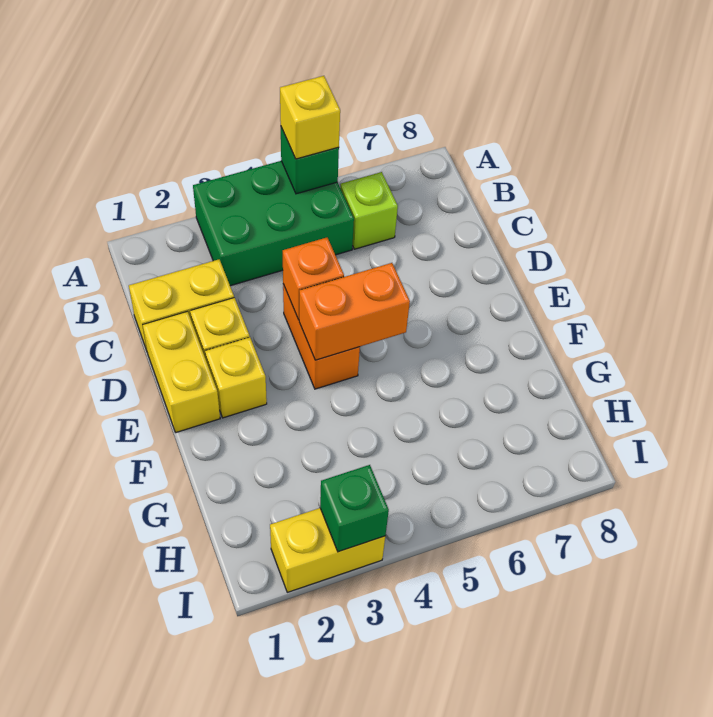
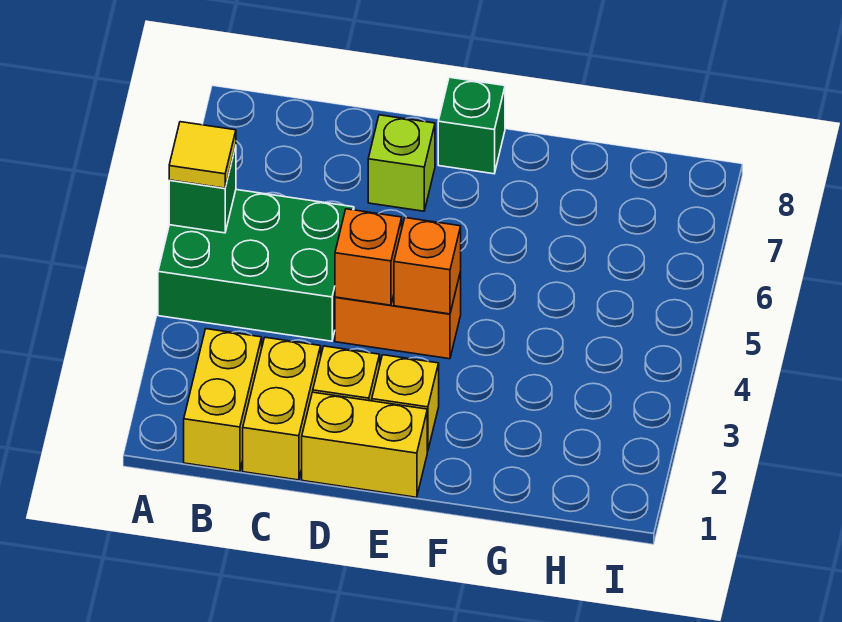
green 2x3 brick [193,161,354,286] -> green 2x3 brick turned to [158,190,354,341]
yellow 1x1 brick [280,76,340,159] -> yellow 1x1 tile [169,122,236,188]
lime 1x1 brick [340,172,398,249] -> lime 1x1 brick moved to [368,115,435,211]
orange 1x2 brick [299,263,410,360] -> orange 1x1 brick [394,218,461,314]
yellow 1x2 brick [270,508,385,592] -> yellow 1x2 brick moved to [184,329,262,471]
green 1x1 brick [320,465,389,552] -> green 1x1 brick moved to [438,77,505,174]

